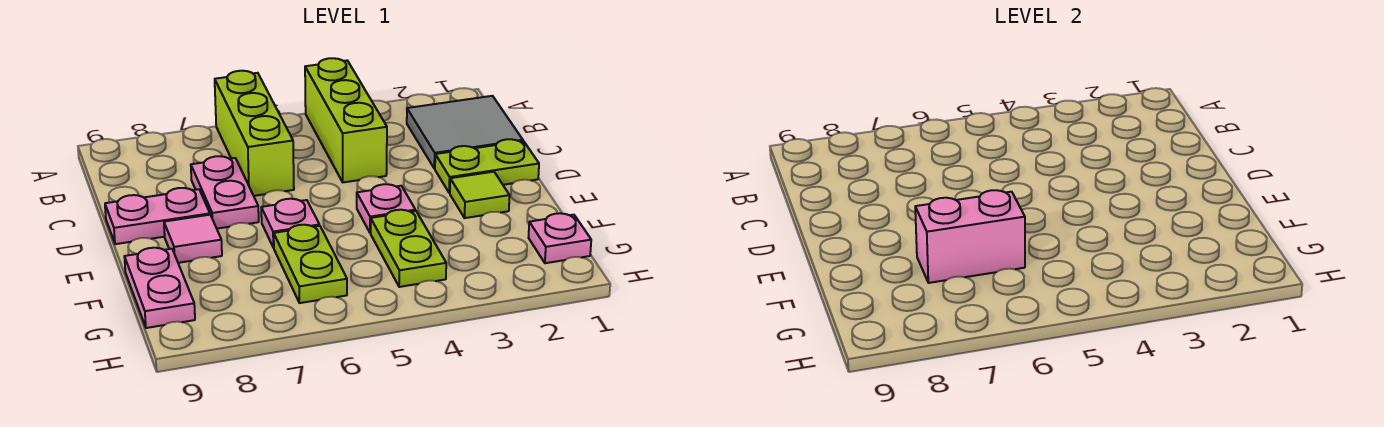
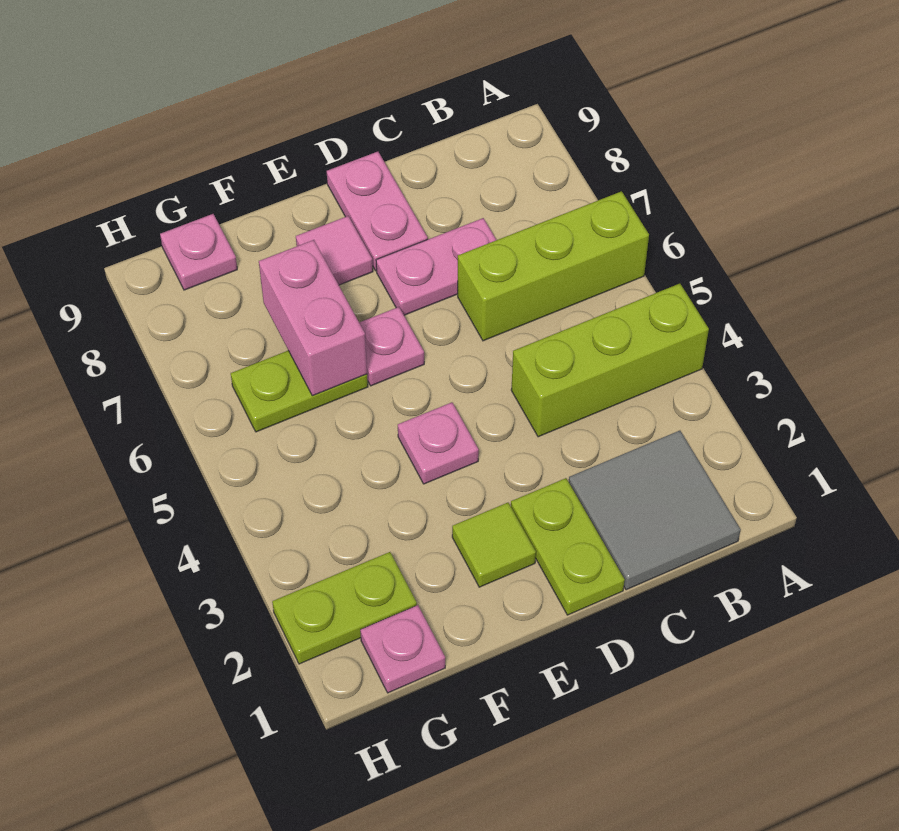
lime 1x2 plate [371,210,446,287] -> lime 1x2 plate moved to [272,552,417,664]
pink 1x2 plate [124,248,195,328] -> pink 1x1 plate [160,214,237,290]

